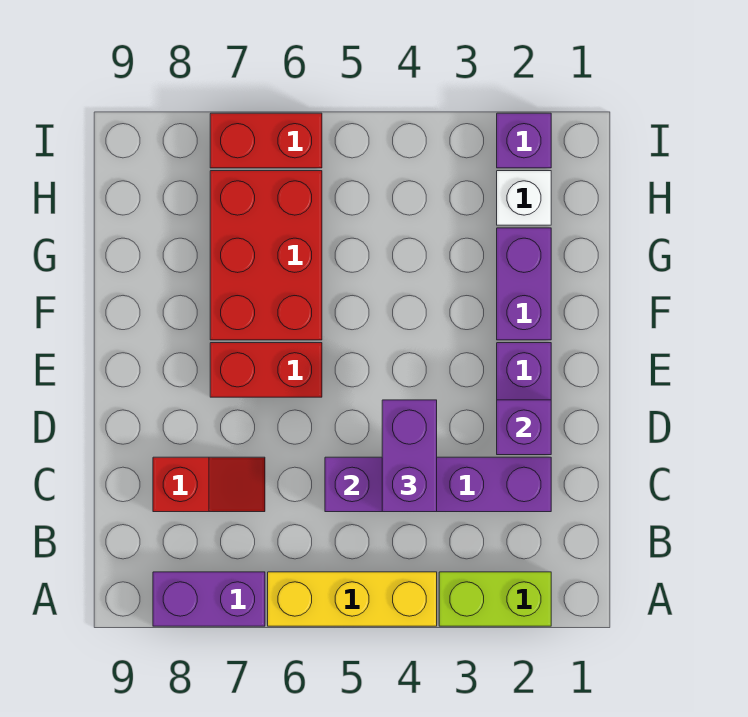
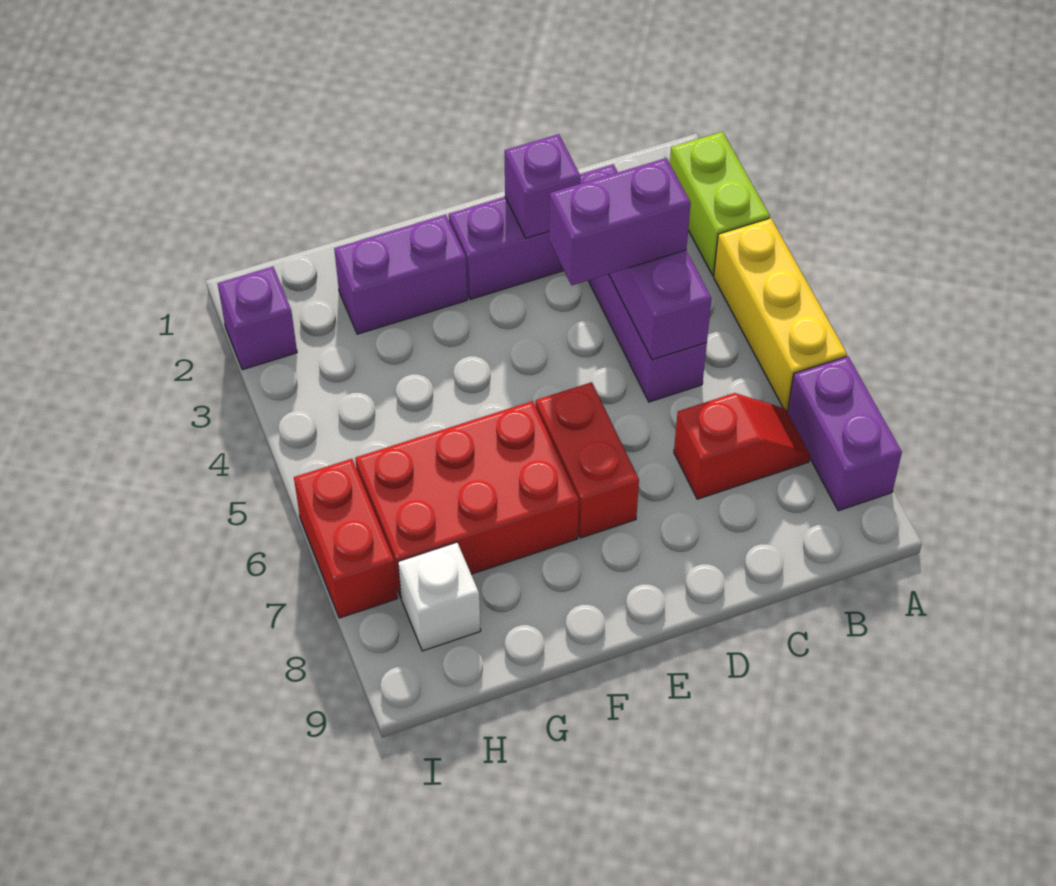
red 1x2 slope [153,457,265,512] -> red 1x2 slope turned to [674,393,810,499]
white 1x1 brick [497,171,551,225] -> white 1x1 brick moved to [398,542,481,651]

